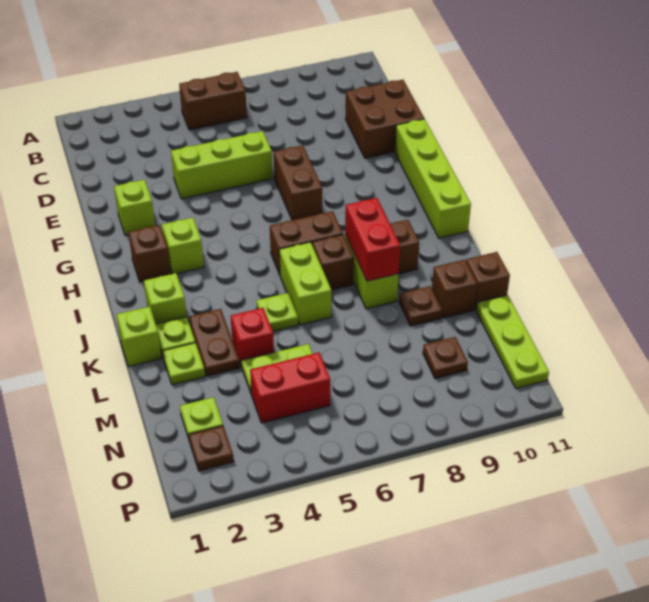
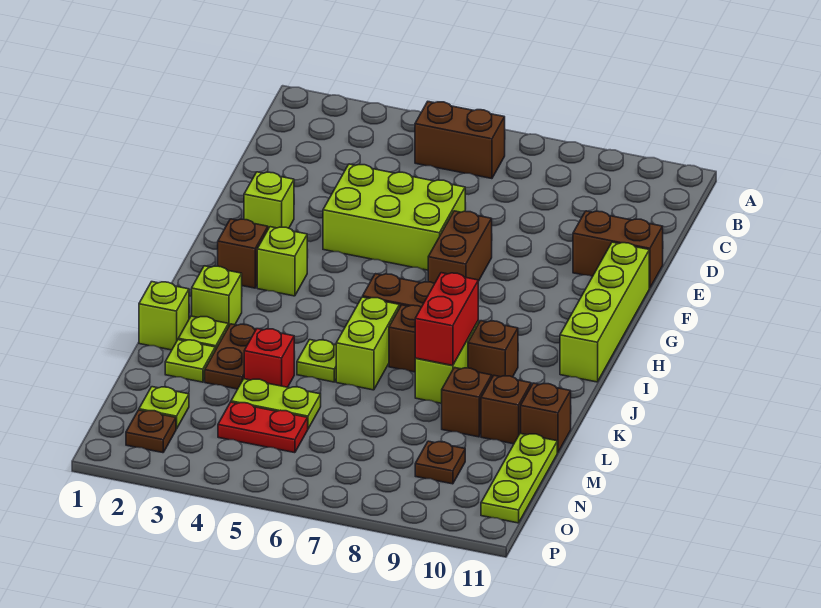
brown 2x2 brick [345,80,424,158] -> brown 1x2 brick [573,211,663,288]
lime 1x3 brick [171,131,273,199] -> lime 2x3 brick [323,164,465,270]
brown 1x1 plate [399,286,442,326] -> brown 1x1 brick [442,368,492,437]
red 1x2 brick [250,353,330,423] -> red 1x2 plate [218,402,308,453]

